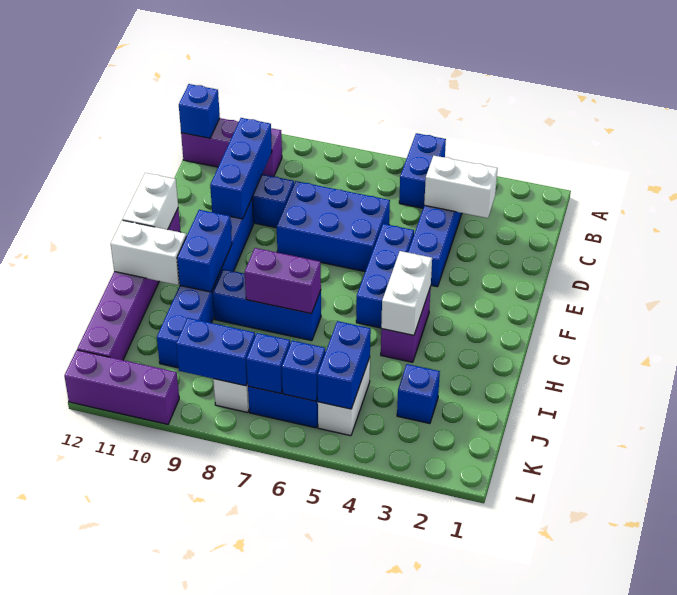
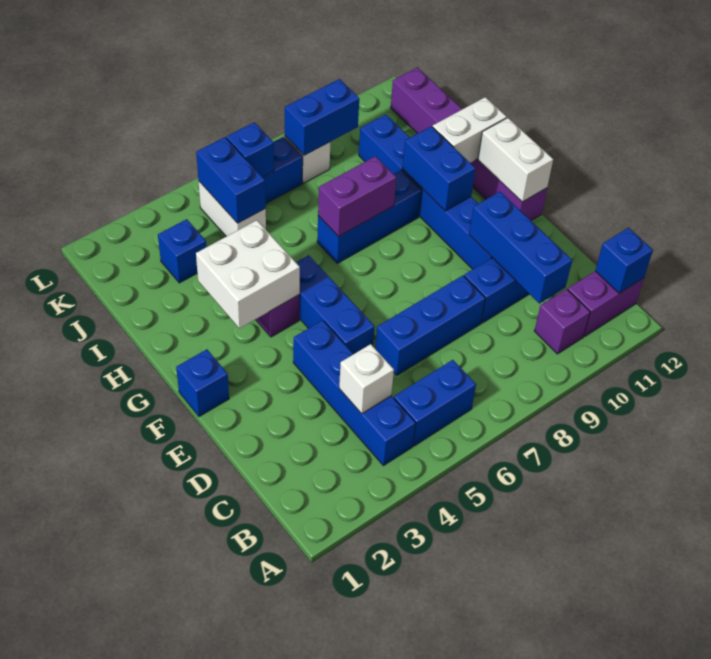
blue 1x2 brick [399,133,446,208] -> blue 1x2 brick turned to [394,360,476,446]
white 1x2 brick [424,156,498,218] -> white 1x1 brick [339,344,394,414]
blue 2x3 brick [277,181,390,272] -> blue 1x3 brick [375,276,485,375]
white 1x2 brick [381,251,432,335] -> white 2x2 brick [196,220,300,328]
blue 1x1 brick [246,333,290,393] -> blue 1x1 brick moved to [176,349,229,417]
purple 1x3 brick [64,350,179,424] -> none

